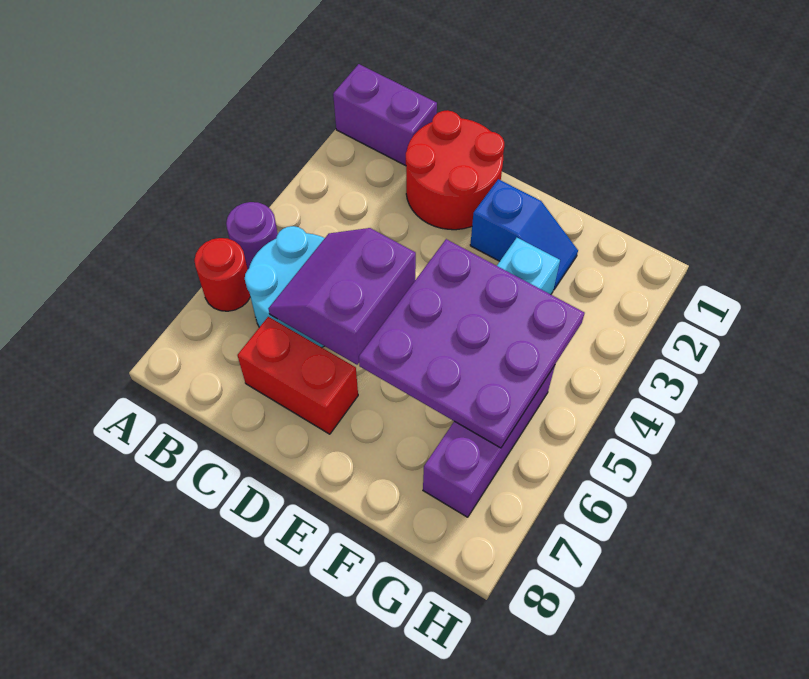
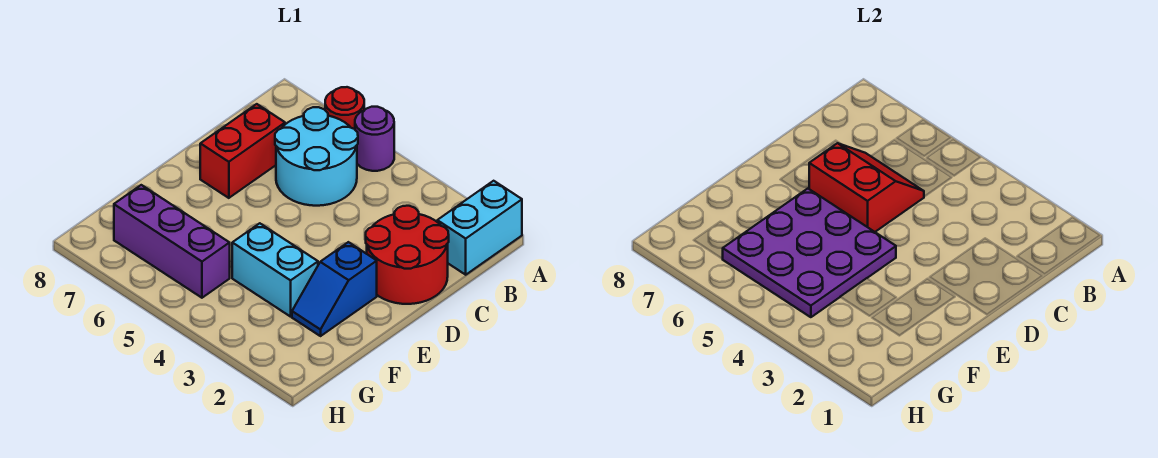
purple 1x2 brick [333,64,437,166] -> cyan 1x2 brick [437,181,522,275]
purple 2x2 slope [268,228,416,365] -> red 2x2 slope [809,143,924,232]

